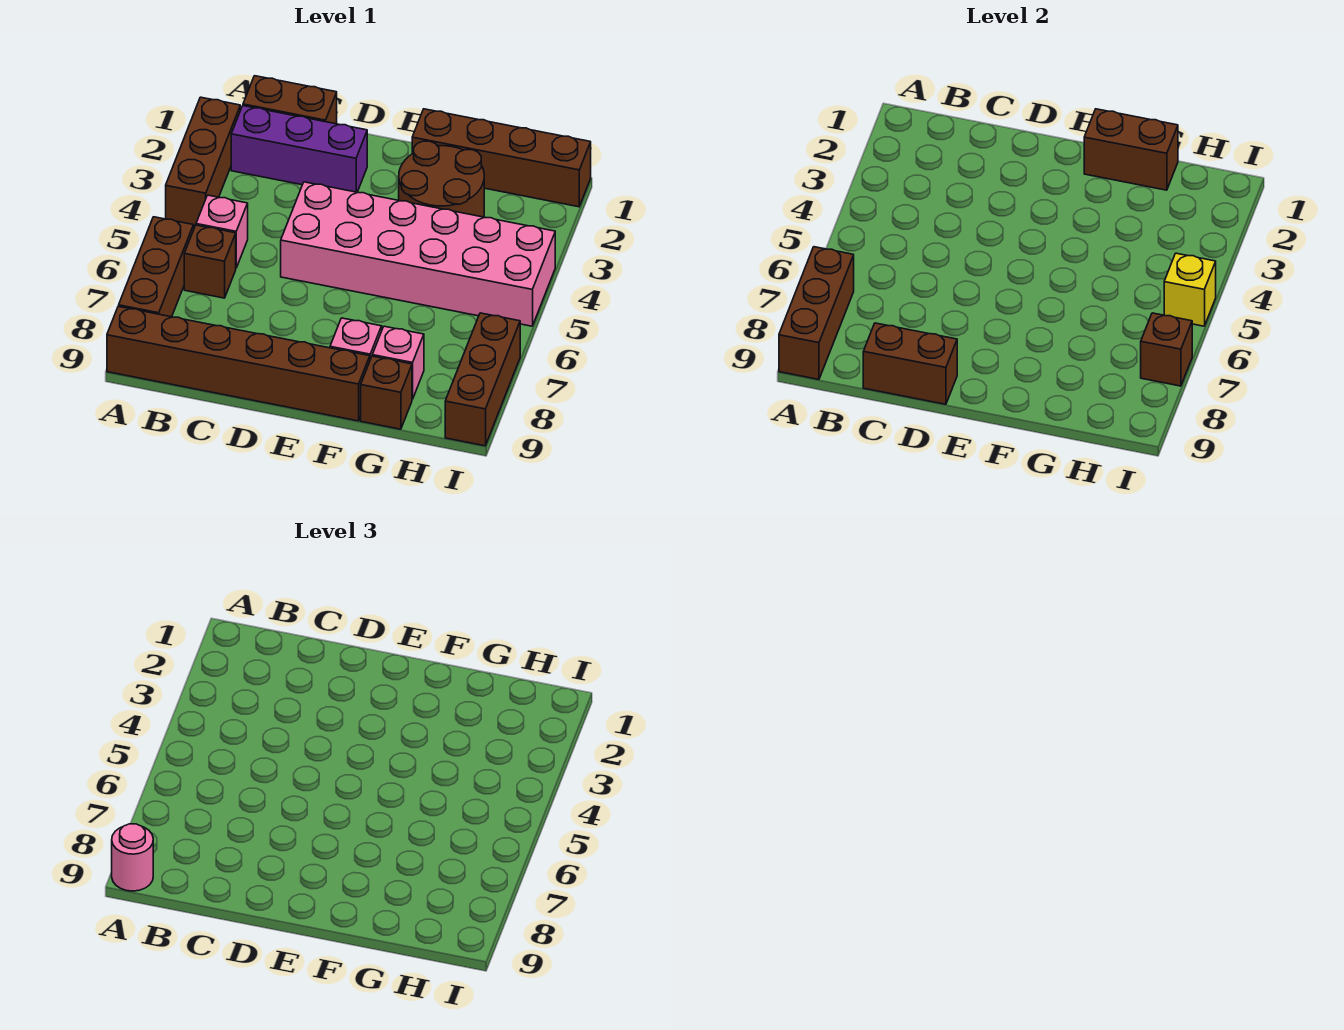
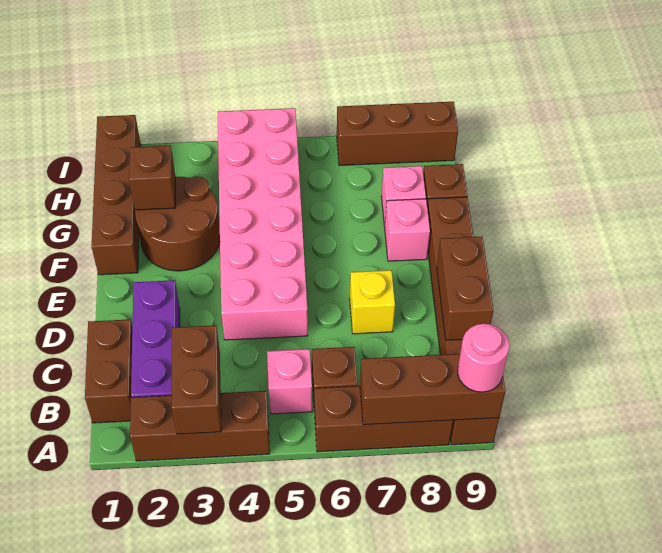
brown 1x2 brick [1084,109,1178,190] -> brown 1x2 brick moved to [172,325,221,434]
yellow 1x1 brick [1164,253,1216,326] -> yellow 1x1 brick moved to [350,270,395,334]
brown 1x1 brick [1141,313,1192,386] -> brown 1x1 brick moved to [129,146,175,210]

